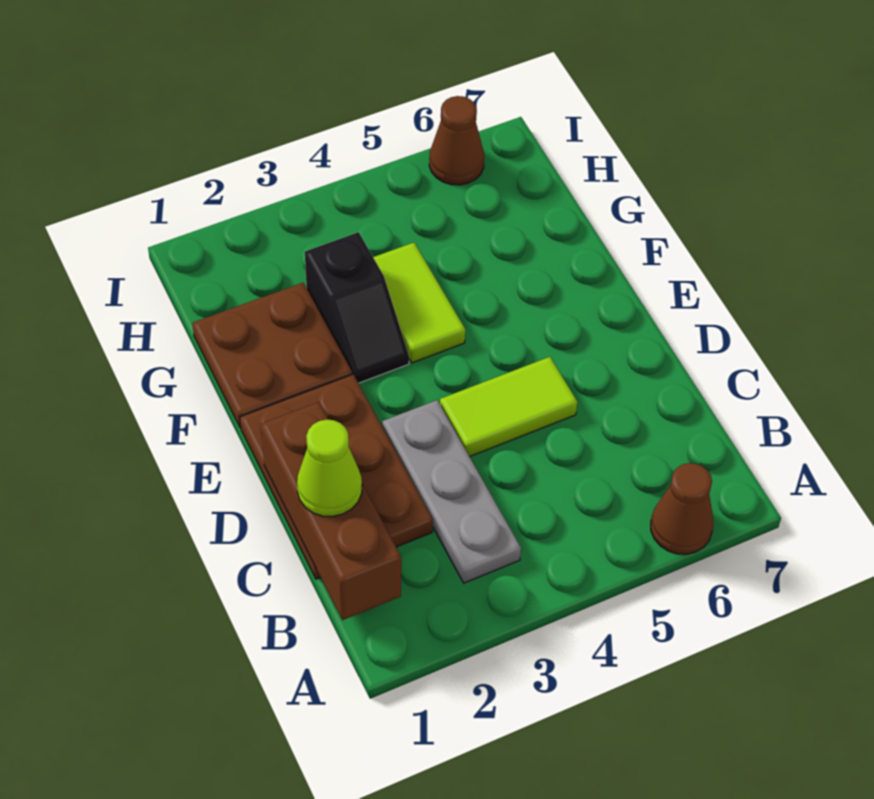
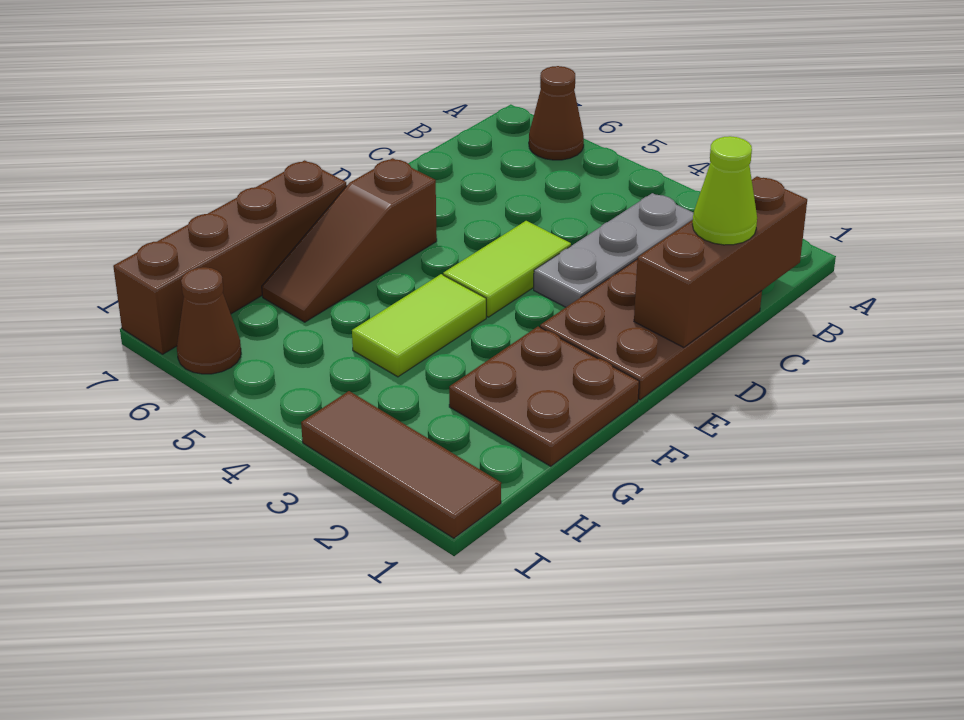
lime 1x2 tile [440,357,577,457] -> lime 1x2 tile turned to [443,221,571,317]
none -> brown 1x3 slope [262,158,437,322]
black 1x2 slope [305,232,409,383] -> none
none -> brown 1x4 brick [113,160,347,354]
none -> brown 1x3 tile [301,391,501,538]

